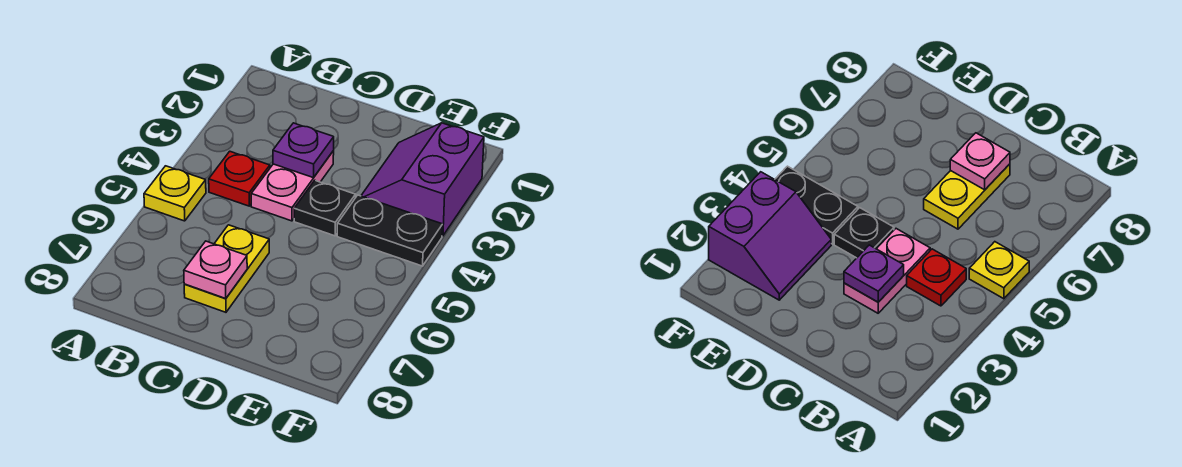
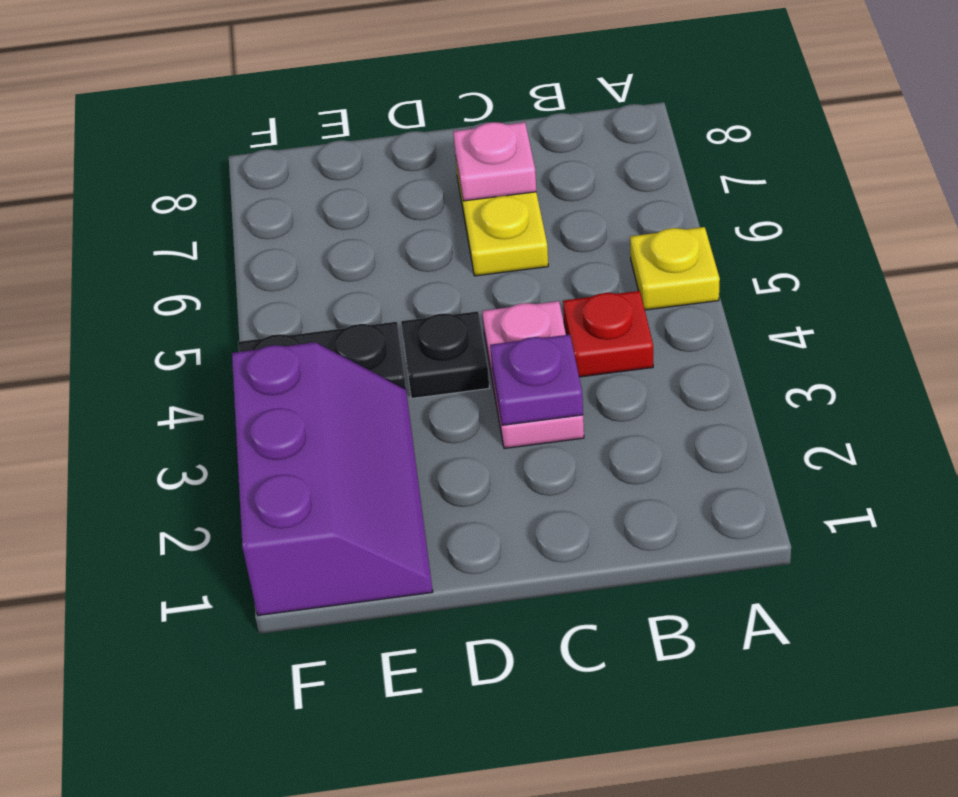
purple 2x2 slope [361,123,484,236] -> purple 2x3 slope [232,342,433,615]

